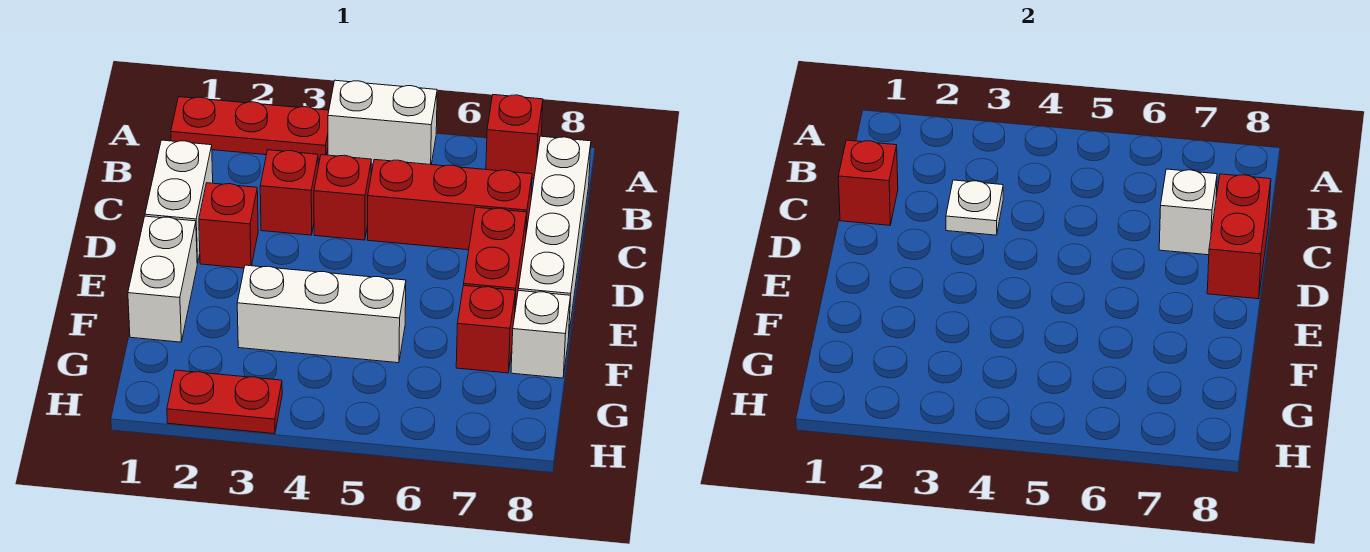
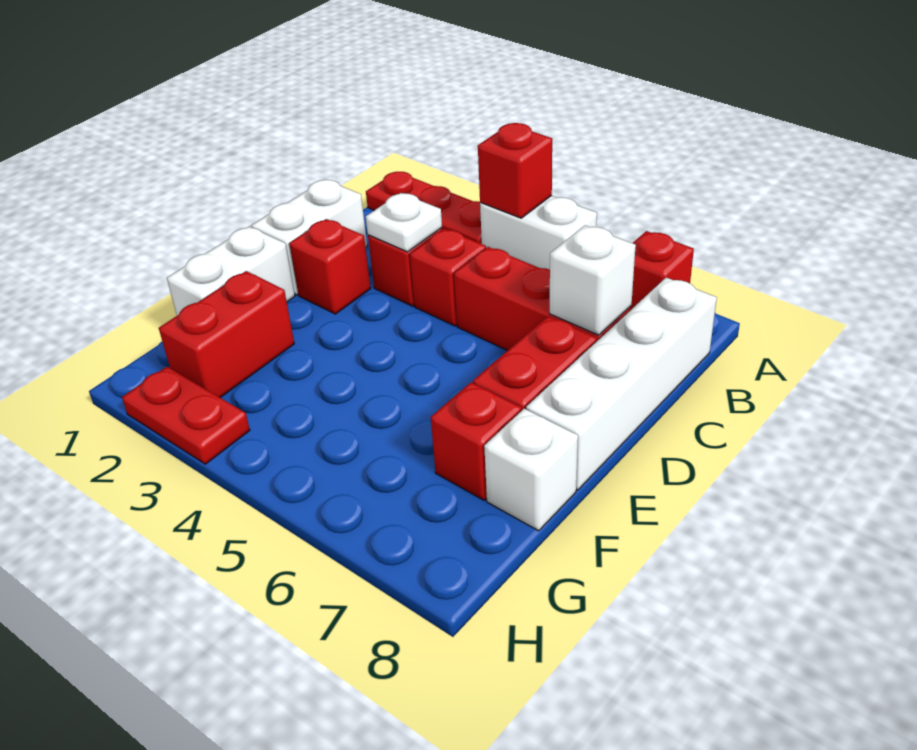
red 1x1 brick [838,140,898,225] -> red 1x1 brick moved to [478,123,552,218]
red 1x2 brick [1207,174,1271,299] -> red 1x2 brick moved to [159,271,294,398]
white 1x3 brick [237,265,406,363] -> none

